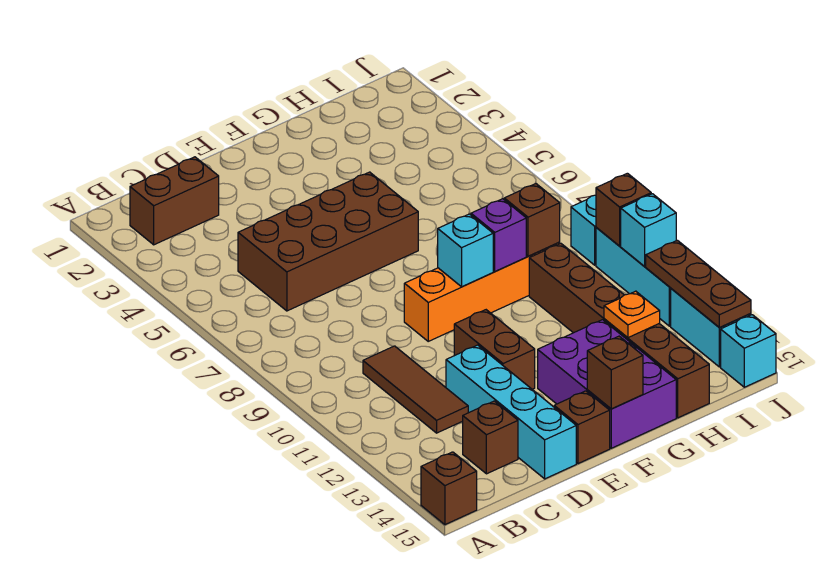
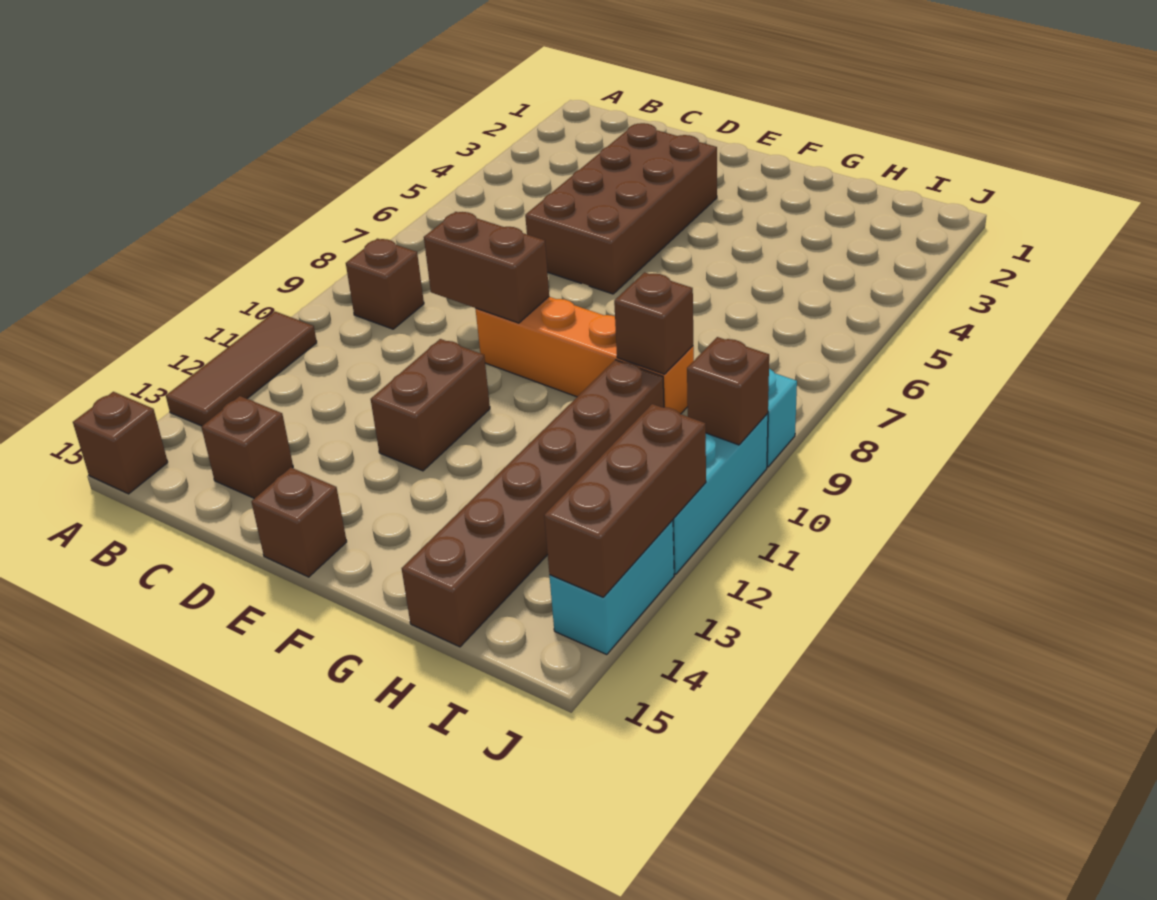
brown 1x2 brick [130,157,219,245] -> brown 1x2 brick moved to [424,212,549,323]
brown 2x4 brick [238,172,418,311] -> brown 2x4 brick turned to [525,123,717,294]
brown 1x3 tile [363,346,468,433] -> brown 1x3 tile moved to [166,311,317,426]
cyan 1x4 brick [446,345,576,479] -> none
cyan 1x1 brick [438,214,493,287] -> none
purple 2x3 brick [538,320,676,448] -> none
brown 1x1 brick [587,336,643,409] -> brown 1x1 brick moved to [346,239,424,329]
purple 1x1 brick [471,199,526,272] -> none
orange 1x1 plate [604,291,660,338] -> none
cyan 1x1 brick [621,194,676,266] -> none
brown 1x3 plate [646,240,751,327] -> brown 1x3 brick [544,404,706,597]
cyan 1x1 brick [721,315,776,387] -> none

